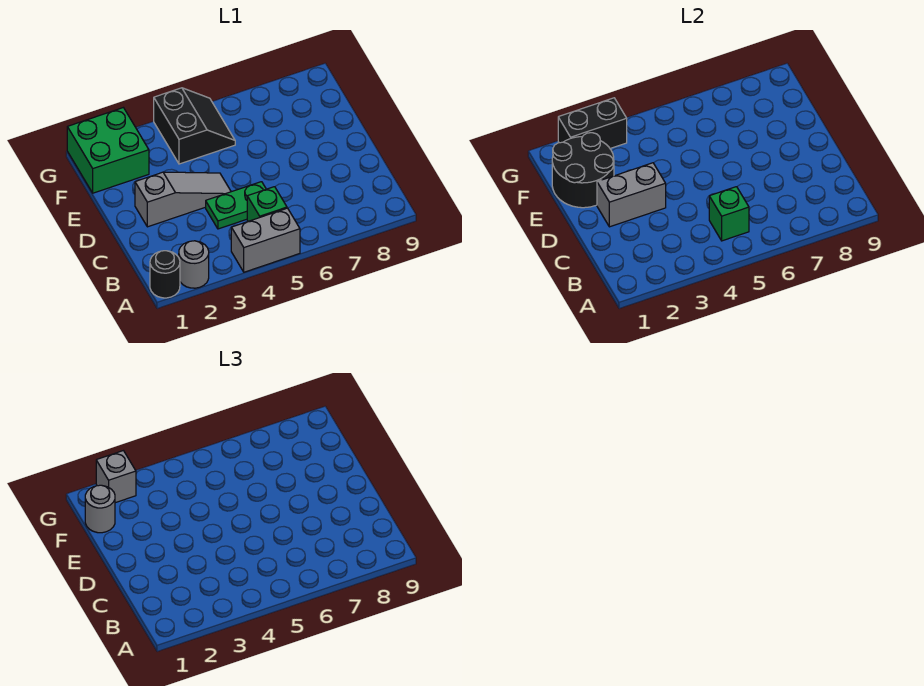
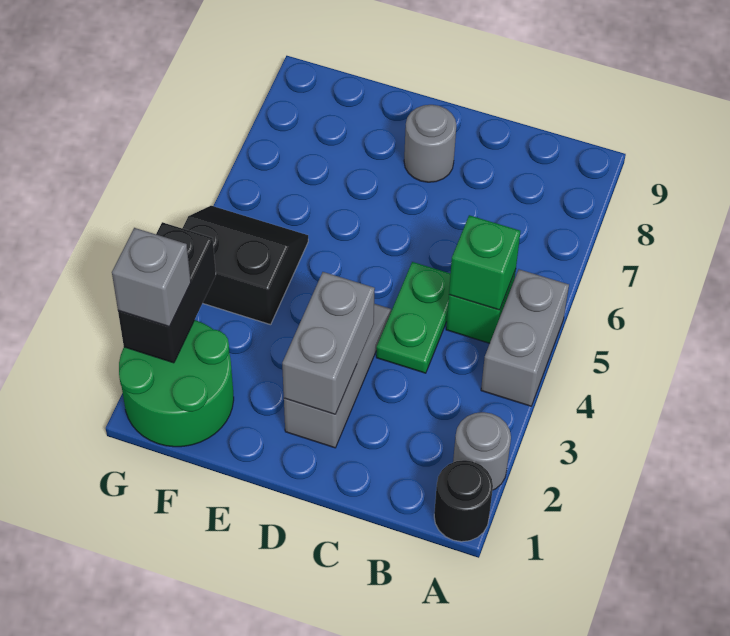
black 2x2 round brick [552,133,614,208] -> none
green 2x2 brick [67,108,149,193] -> green 2x2 round brick [119,320,234,447]
grey 1x1 round brick [85,485,115,533] -> grey 1x1 round brick moved to [404,105,456,182]

